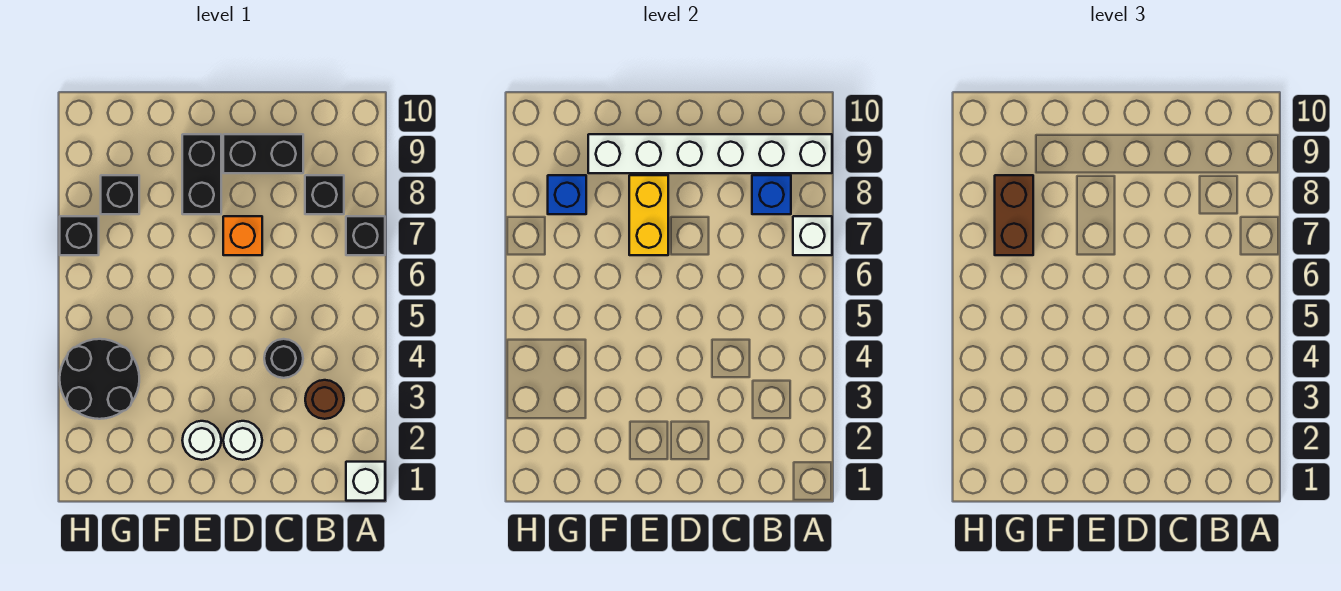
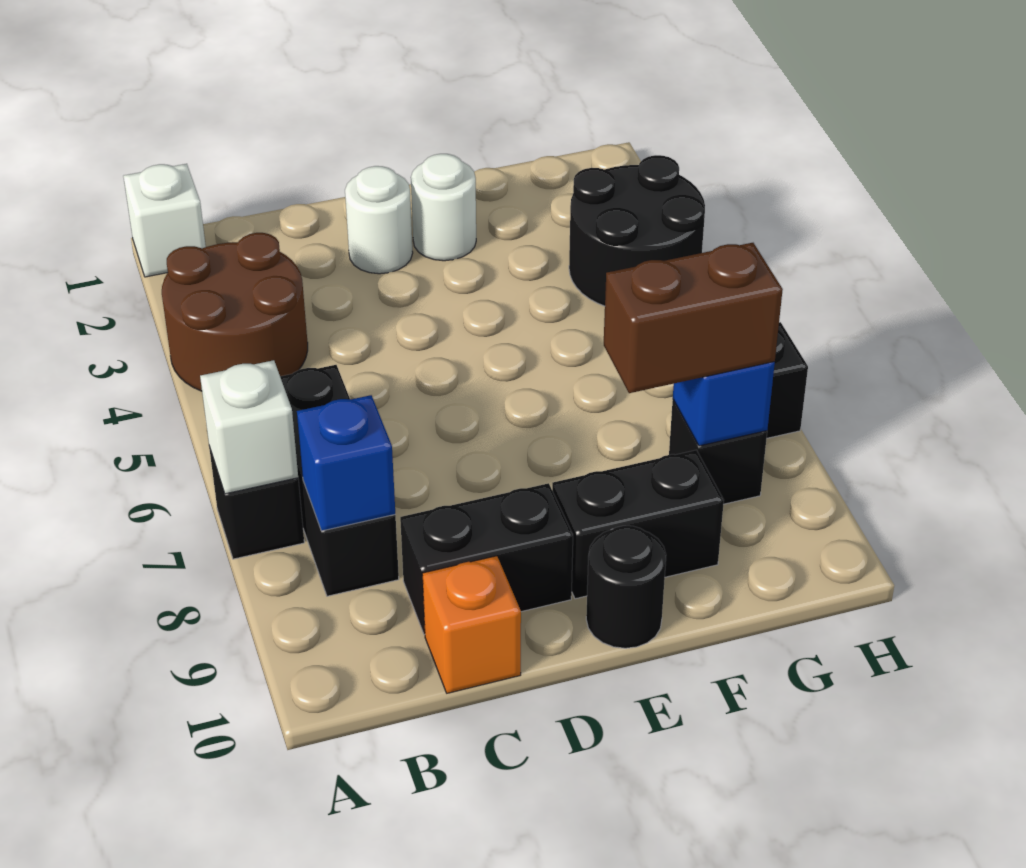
white 1x6 brick [588,134,832,173] -> none
brown 1x1 round brick [305,380,344,419] -> brown 2x2 round brick [162,233,308,391]
black 1x1 brick [305,175,344,214] -> black 1x3 brick [280,365,399,596]
black 1x1 round brick [264,339,303,378] -> black 1x1 round brick moved to [586,526,666,648]
orange 1x1 brick [223,216,262,255] -> orange 1x1 brick moved to [422,556,521,693]
yellow 1x2 brick [629,175,668,255] -> none
black 1x2 brick [182,134,221,214] -> black 1x2 brick turned to [552,450,724,599]
brown 1x2 brick [995,175,1033,255] -> brown 1x2 brick turned to [604,243,783,393]

